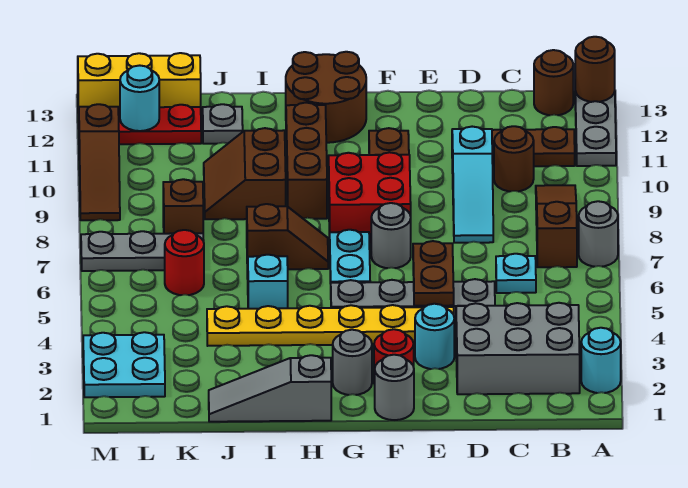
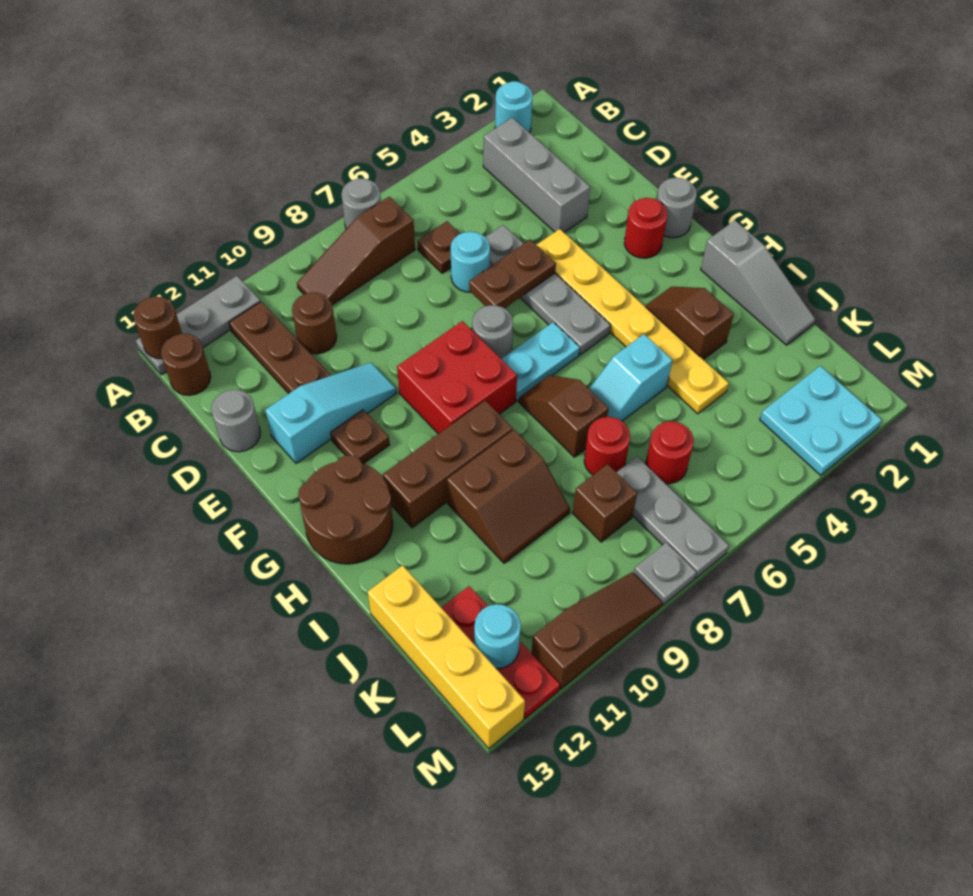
grey 2x3 brick [456,303,580,394] -> grey 1x3 brick [483,118,590,232]
cyan 1x1 plate [496,254,536,293] -> brown 1x1 plate [417,221,460,273]
cyan 1x3 slope [452,127,493,243] -> cyan 1x3 slope moved to [265,363,396,463]
cyan 1x1 round brick [415,304,454,369] -> cyan 1x1 round brick moved to [451,232,490,292]
grey 1x1 round brick [333,330,372,395] -> grey 1x1 round brick moved to [211,390,260,452]
none -> brown 1x2 slope [645,287,734,360]
none -> red 1x1 round brick [584,417,630,475]
grey 1x1 plate [203,104,243,144] -> grey 1x1 plate moved to [634,542,696,605]
yellow 1x3 brick [78,53,201,108] -> yellow 1x4 brick [368,565,525,748]

